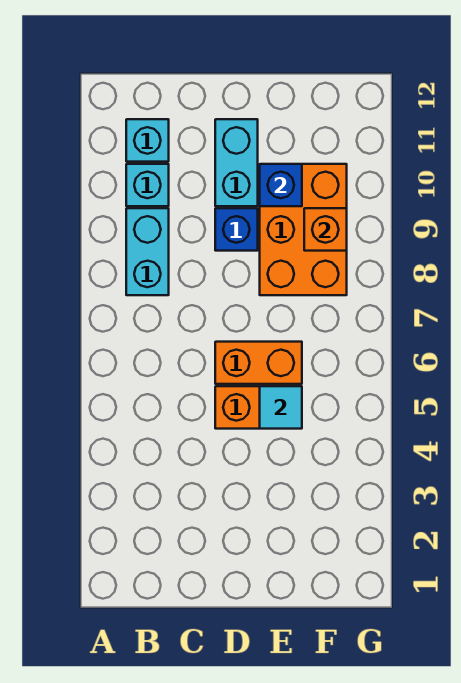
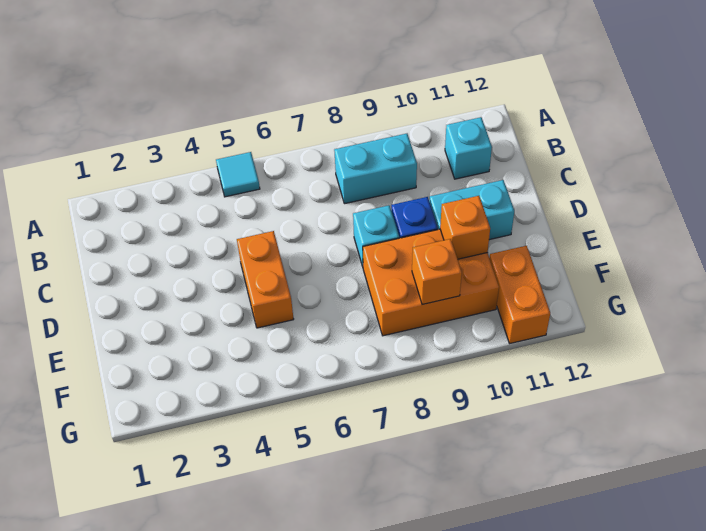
cyan 1x1 brick [126,164,169,206] -> cyan 1x1 brick moved to [353,205,399,267]
orange 1x2 brick [215,342,302,384] -> orange 1x2 brick moved to [489,246,550,343]
cyan 1x1 tile [260,386,302,429] -> cyan 1x1 tile moved to [216,152,260,197]
blue 1x1 brick [260,164,302,206] -> orange 1x1 brick [440,196,490,259]

